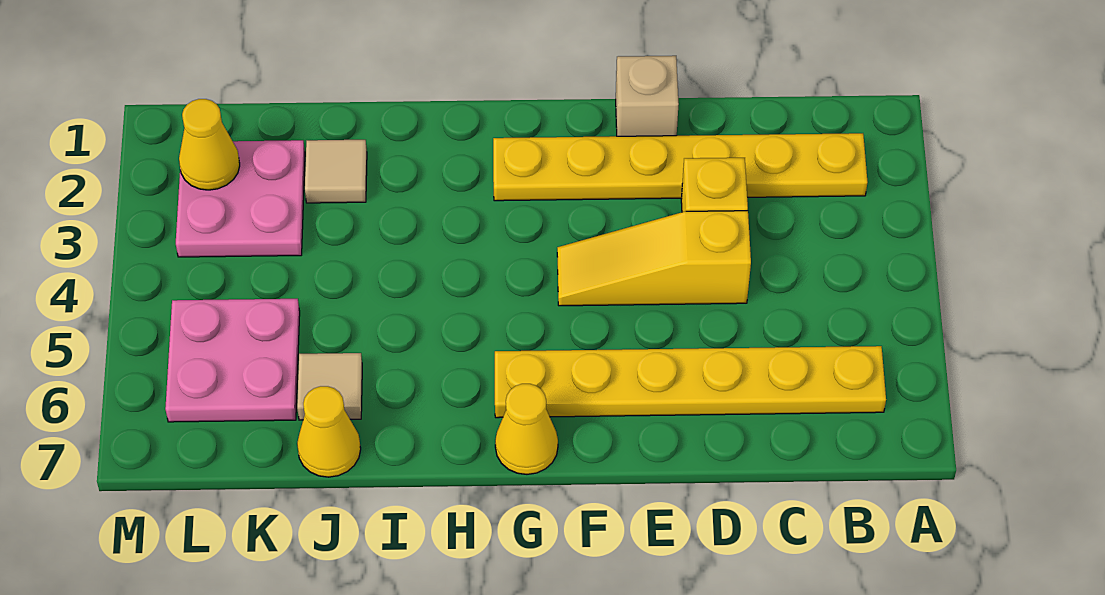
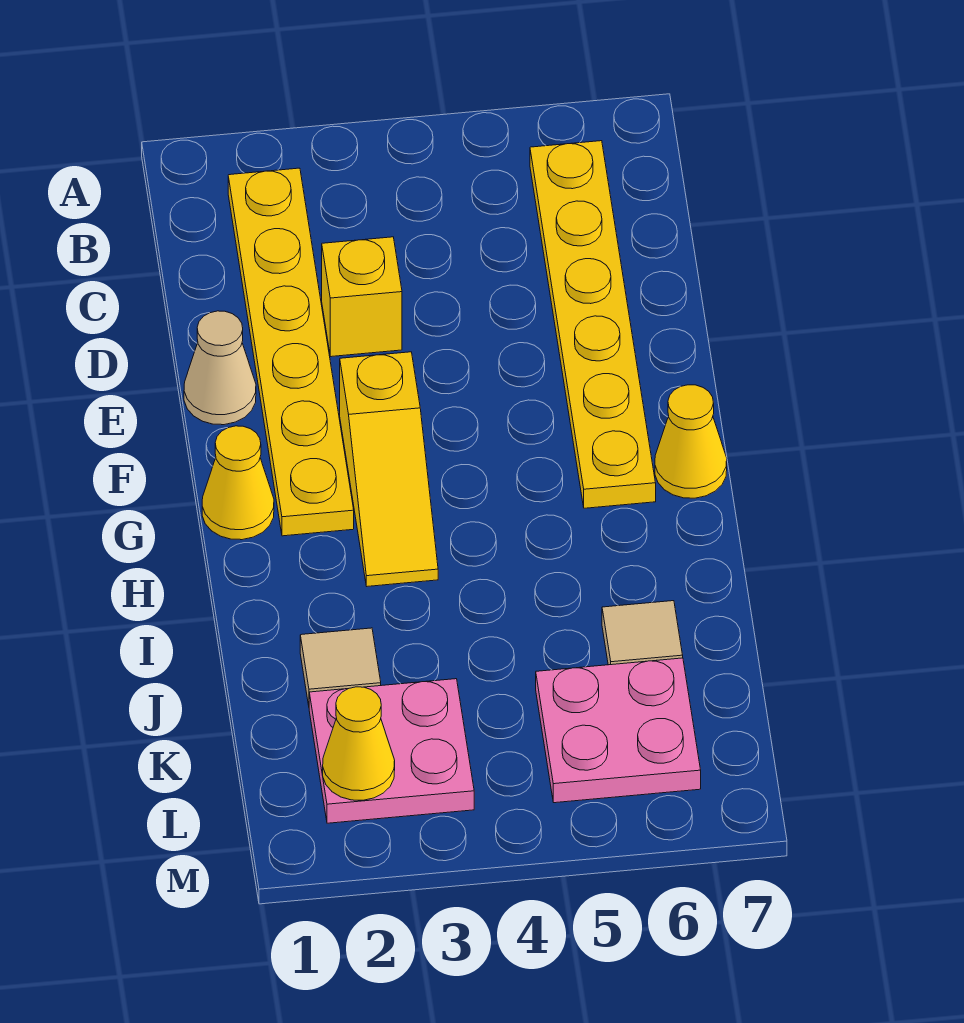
yellow 1x3 slope [557,211,751,306] -> yellow 1x3 slope moved to [340,352,438,586]
tan 1x1 brick [616,56,679,136] -> tan 1x1 cone [184,311,256,425]
yellow 1x1 cone [297,386,361,477] -> yellow 1x1 cone moved to [202,426,274,540]

